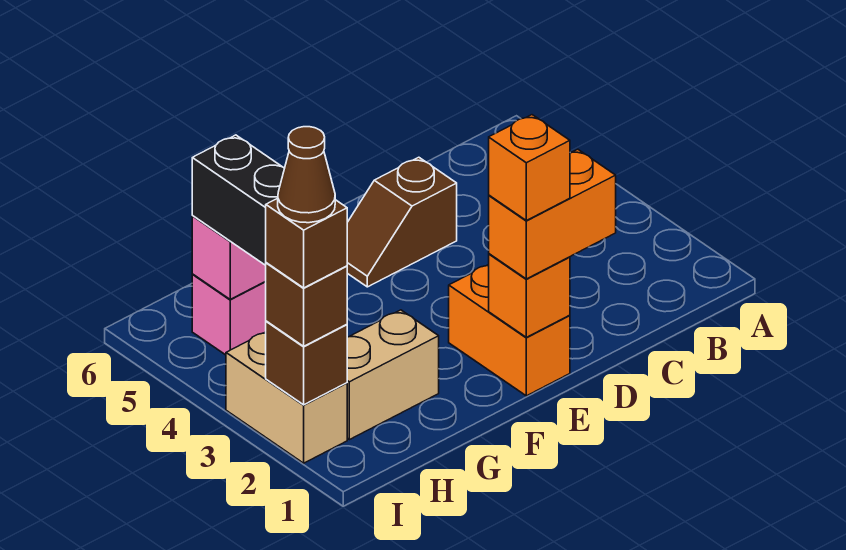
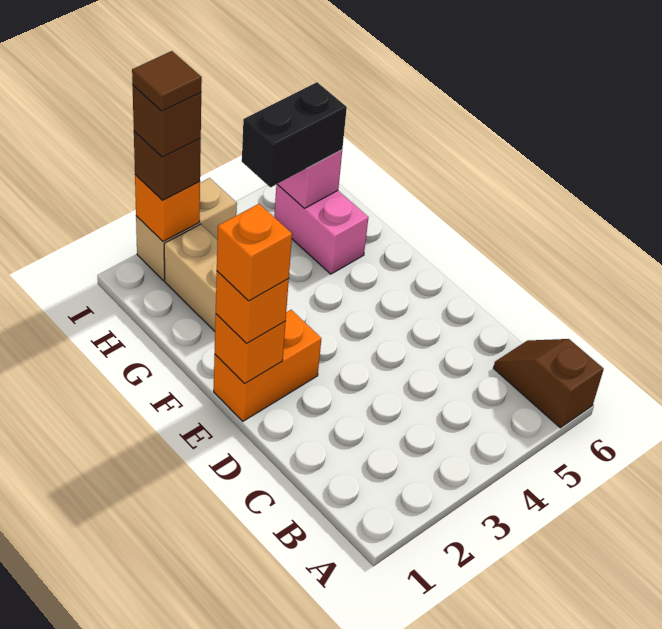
orange 1x2 brick [489,149,616,279] -> orange 1x1 brick [216,271,289,343]
brown 1x2 slope [347,157,457,287] -> brown 1x2 slope moved to [494,339,604,428]
brown 1x1 brick [266,321,347,405] -> orange 1x1 brick [135,175,200,242]
brown 1x1 cone [278,127,335,223] -> brown 1x1 tile [132,51,202,111]

